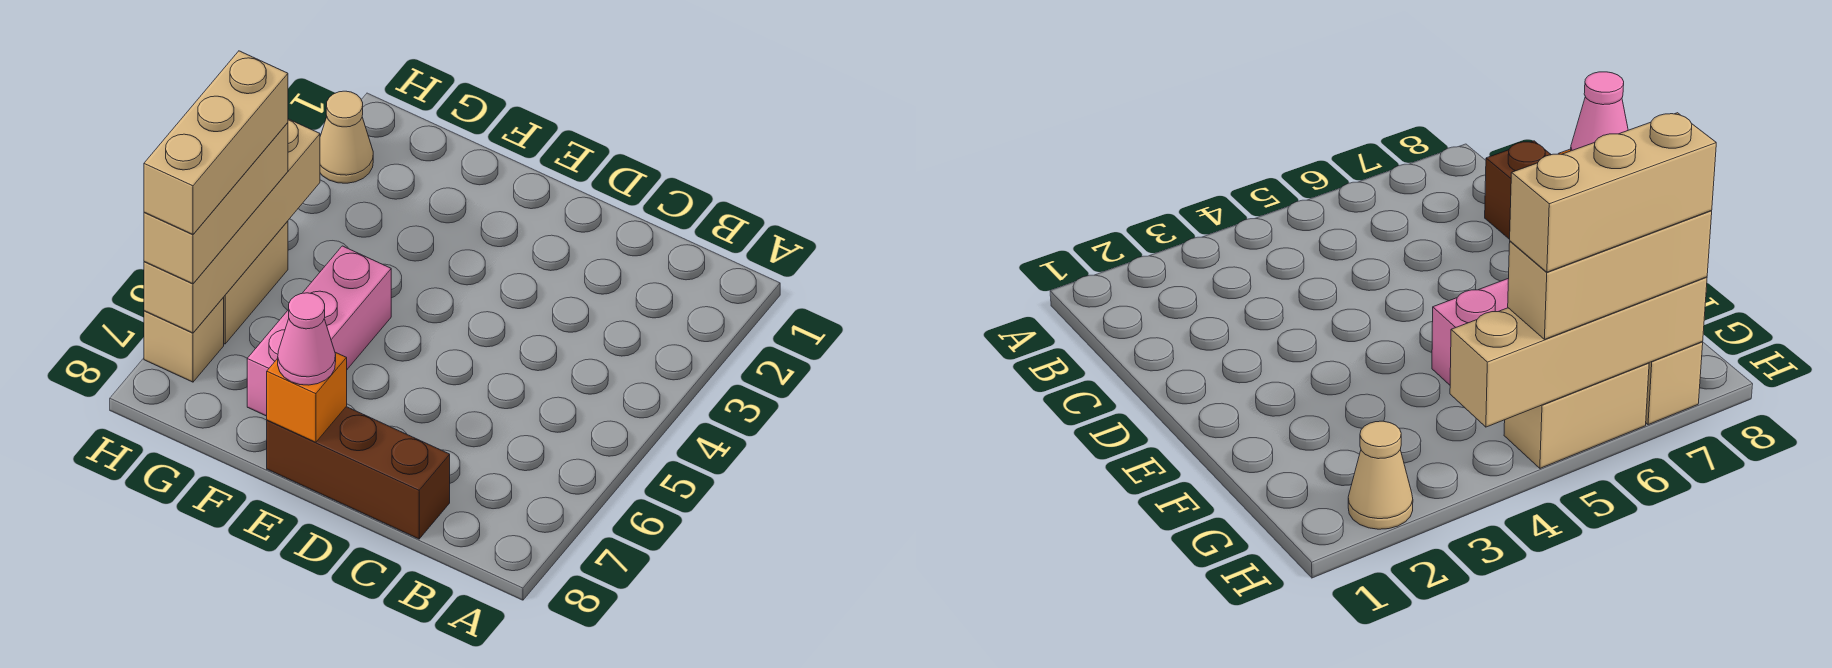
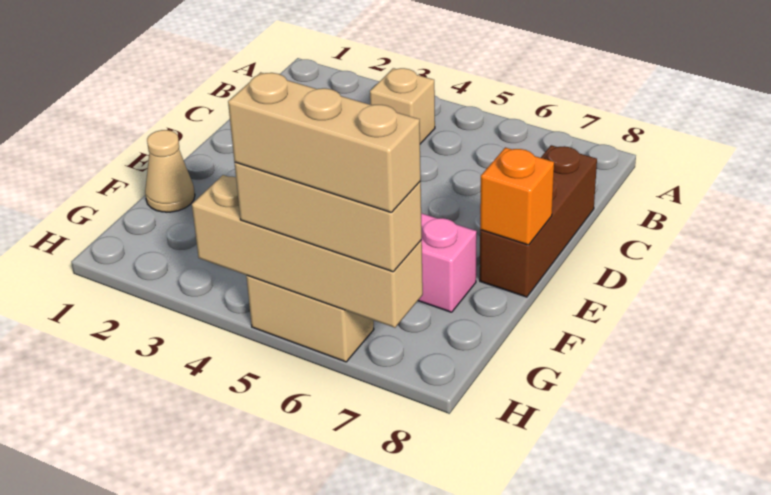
pink 1x1 cone [278,293,336,385] -> none
tan 1x1 cone [320,91,373,183] -> tan 1x1 cone moved to [145,130,195,212]
tan 1x1 brick [144,298,224,382] -> tan 1x1 brick moved to [370,68,435,144]

